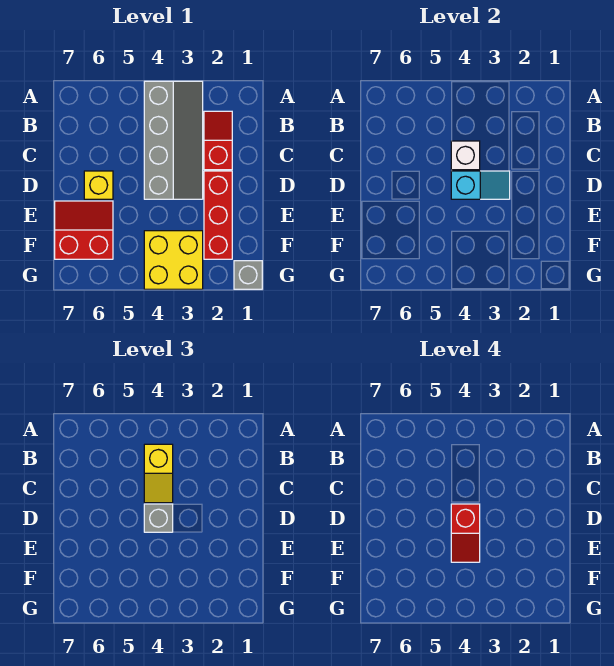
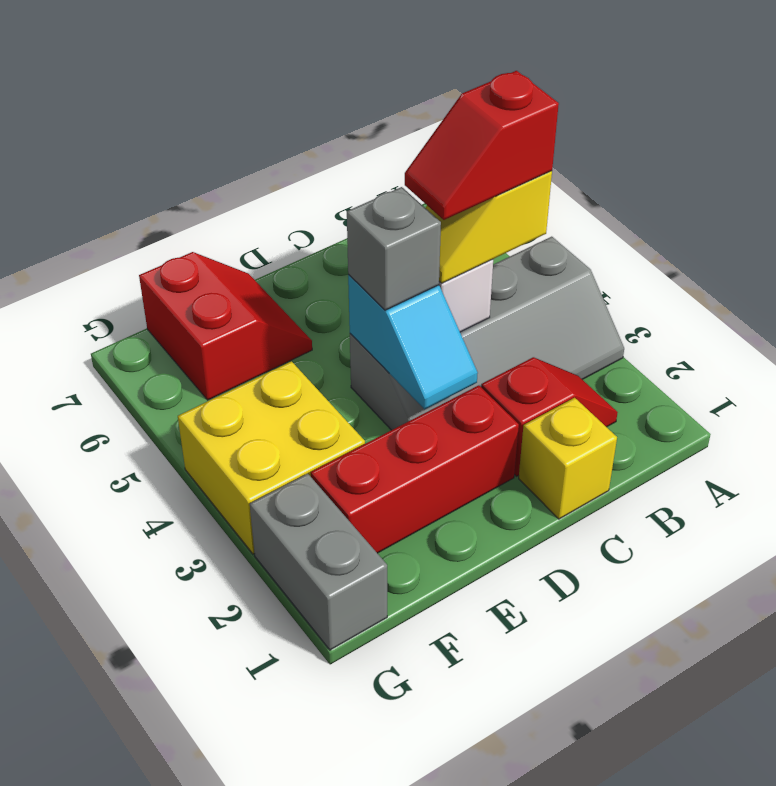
red 1x2 slope [451,504,480,562] -> red 1x2 slope moved to [405,71,559,220]
yellow 1x1 brick [84,171,113,199] -> yellow 1x1 brick moved to [519,398,617,519]
grey 1x1 brick [234,261,262,289] -> grey 1x2 brick [250,474,387,650]

